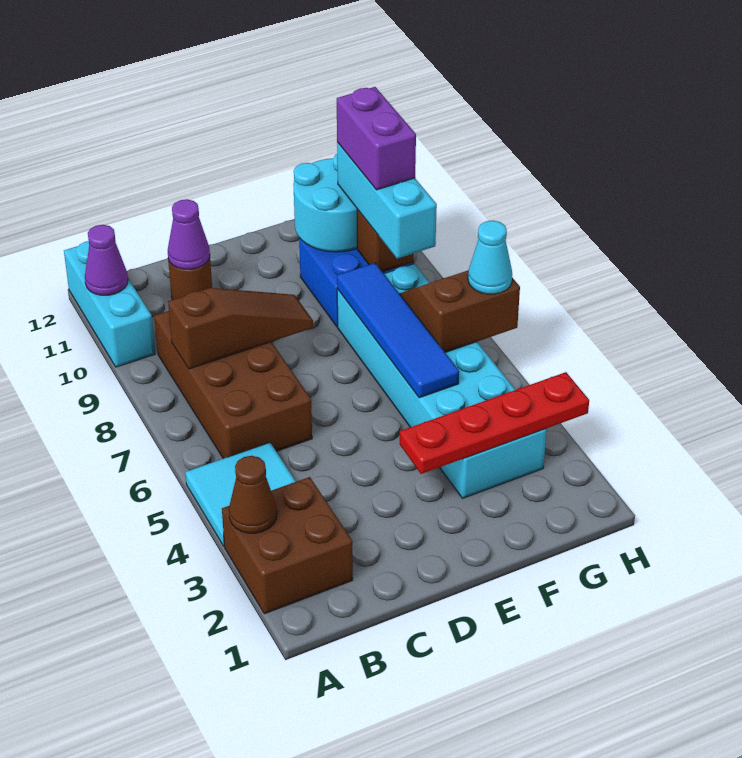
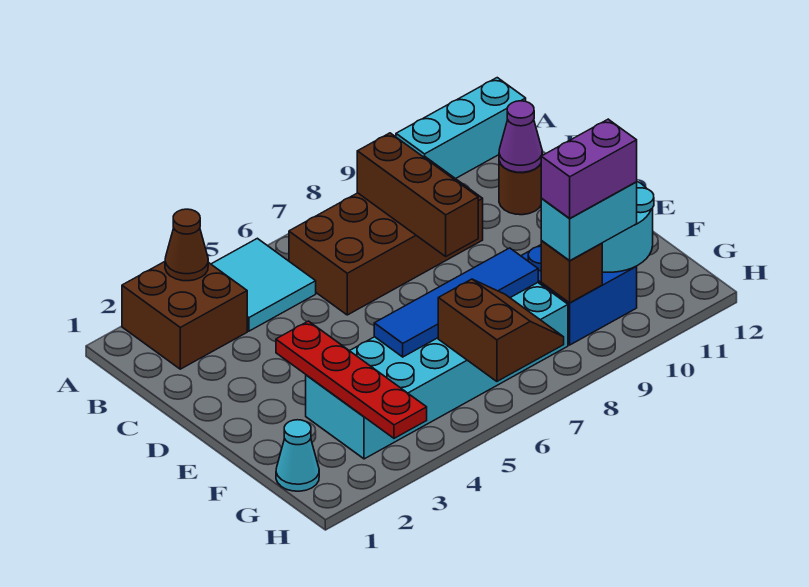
purple 1x1 cone [85,225,128,295] -> none
brown 1x3 slope [168,288,313,369] -> brown 1x3 brick [357,133,478,256]
cyan 1x3 brick [337,142,437,259] -> cyan 1x2 brick [541,182,637,260]
cyan 1x1 cone [468,221,512,294] -> cyan 1x1 cone moved to [276,420,319,491]

